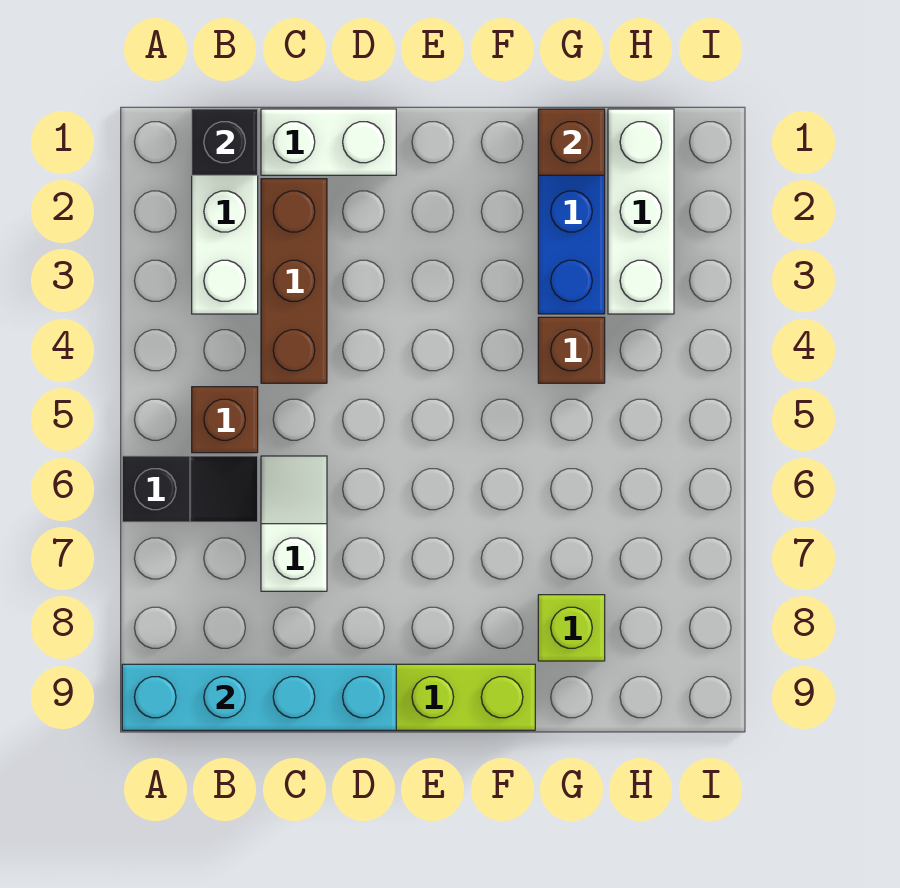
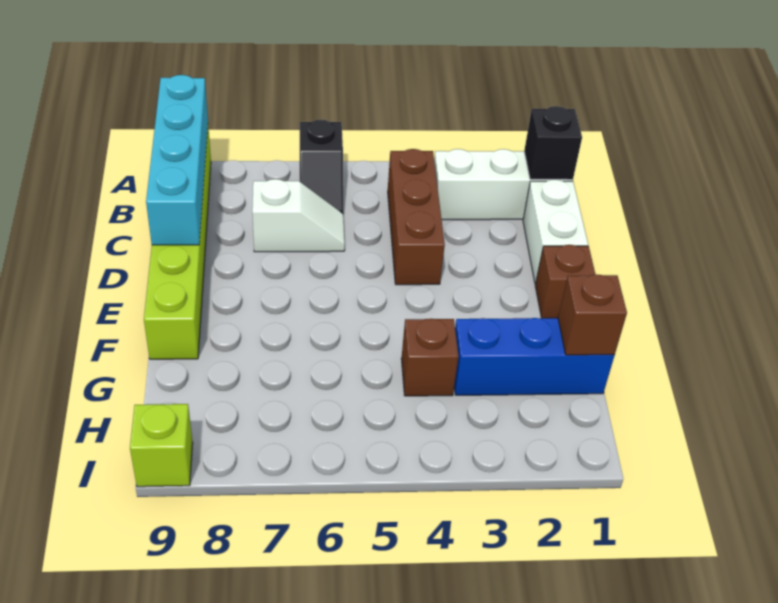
brown 1x1 brick [192,387,258,453] -> brown 1x1 brick moved to [535,245,596,318]
brown 1x3 brick [261,179,327,383] -> brown 1x3 brick turned to [388,149,445,285]
lime 1x1 brick [538,595,605,661] -> lime 1x1 brick moved to [130,404,193,487]
white 1x3 brick [608,109,674,314] -> none

